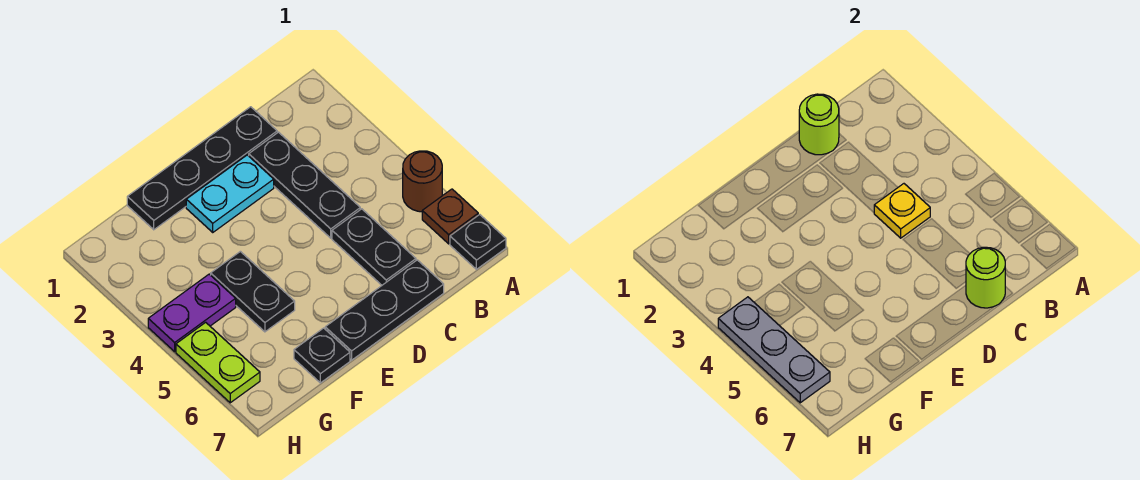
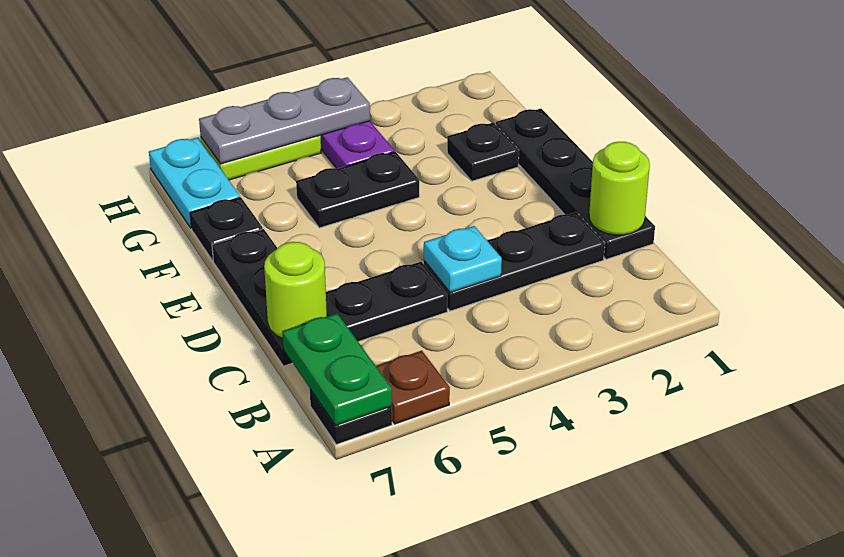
brown 1x1 round brick [403,151,442,212] -> none
none -> green 1x2 plate [282,313,392,426]
yellow 1x1 plate [874,184,930,238] -> cyan 1x1 plate [424,226,502,293]
cyan 1x2 plate [186,155,274,232] -> cyan 1x2 plate moved to [149,138,240,228]
none -> black 1x1 plate [447,123,519,181]

